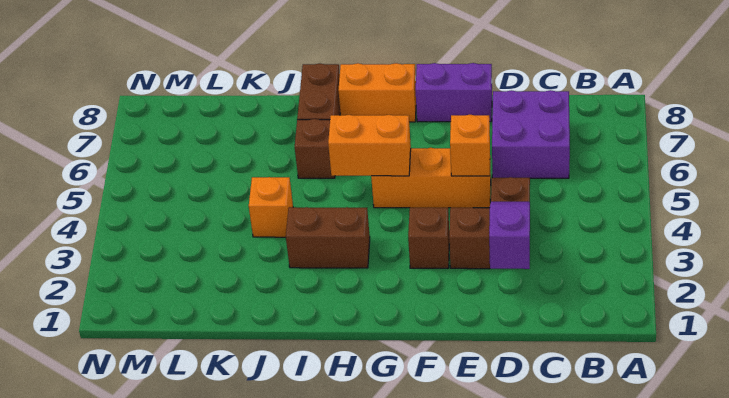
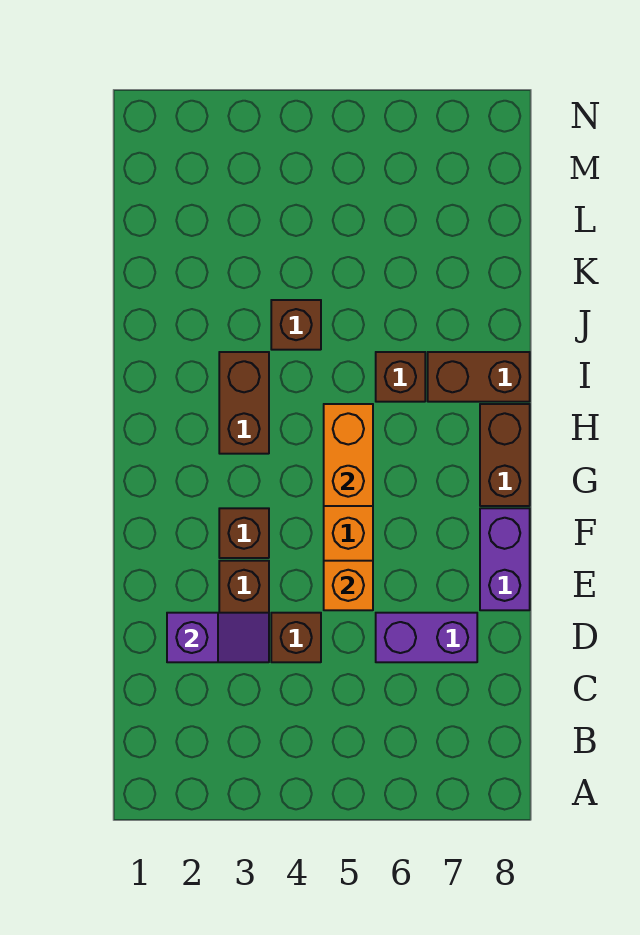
purple 2x2 brick [492,90,570,178] -> purple 1x2 brick [376,613,477,662]
orange 1x2 brick [339,63,416,122] -> brown 1x2 brick [480,404,530,506]
orange 1x1 brick [249,177,293,237] -> brown 1x1 brick [271,300,321,350]

